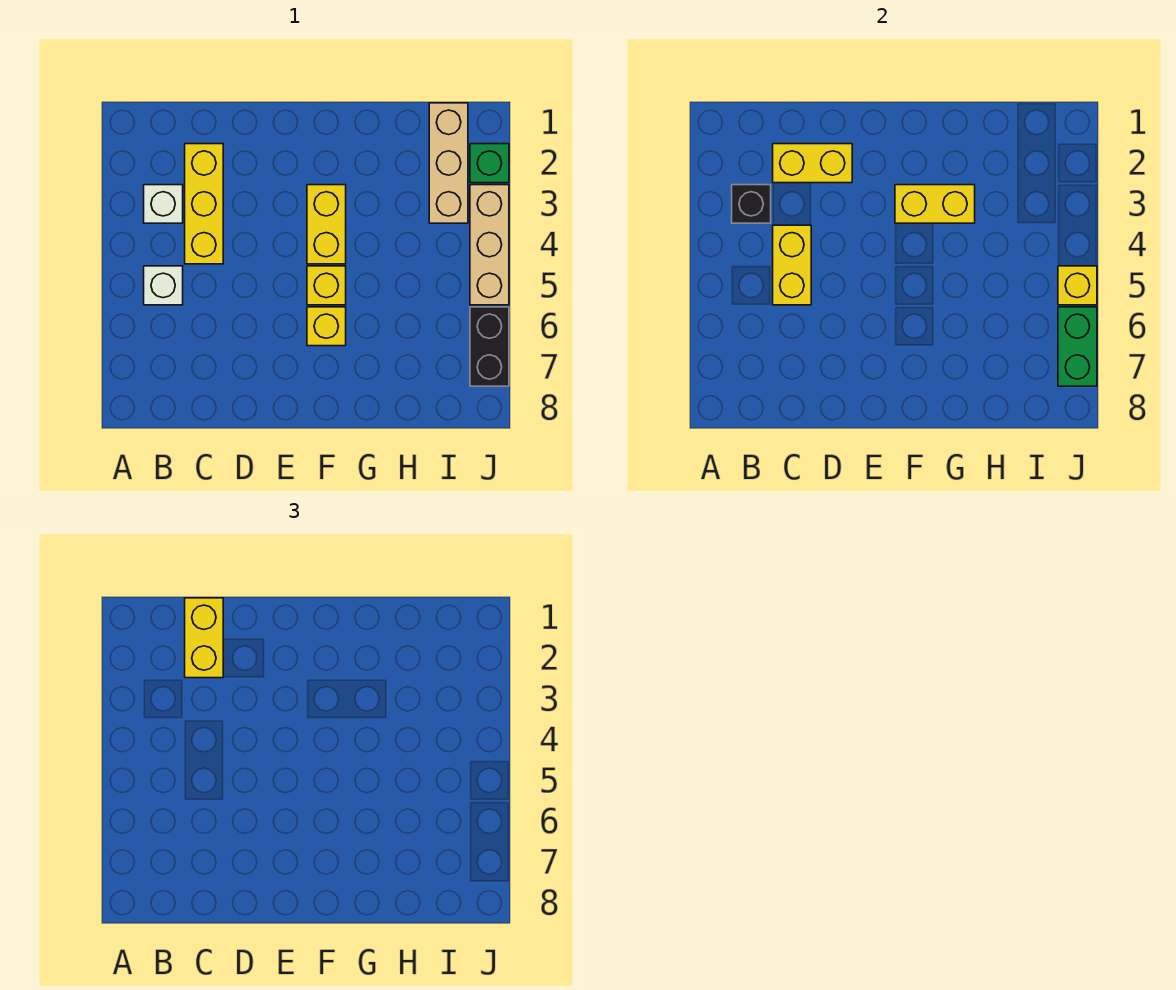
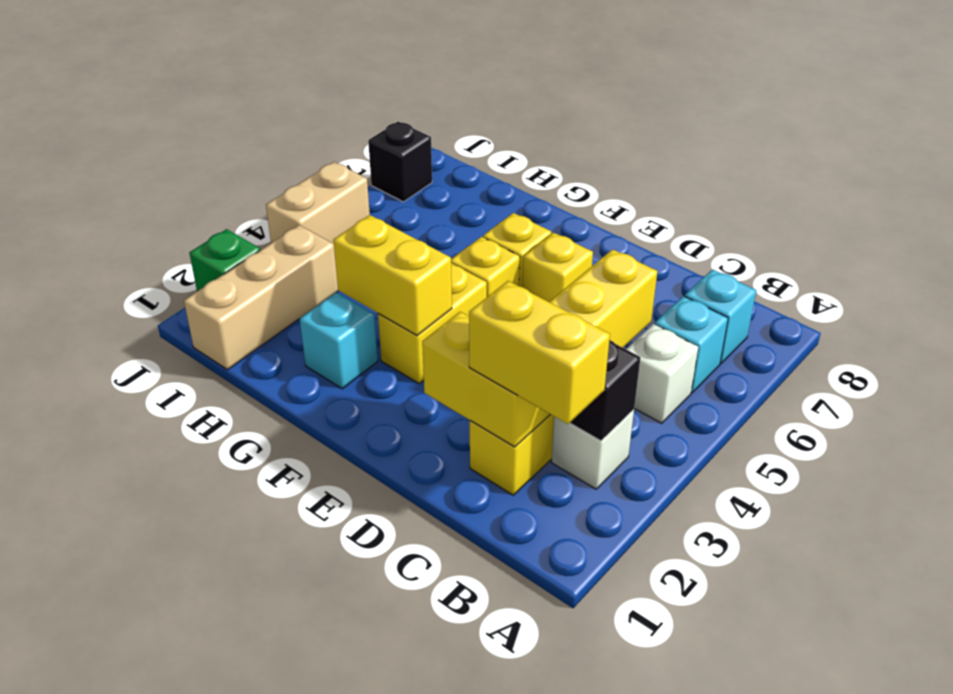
none -> cyan 1x1 brick [655,296,728,393]
none -> cyan 1x1 brick [685,270,756,364]
yellow 1x2 brick [185,598,223,678] -> yellow 1x2 brick turned to [469,281,610,424]
none -> cyan 1x1 brick [300,292,378,389]
tan 1x3 brick [470,185,509,305] -> tan 1x2 brick [266,162,370,244]
yellow 1x1 brick [1058,266,1097,305] -> yellow 1x1 brick moved to [522,233,593,302]
black 1x2 brick [470,307,509,386] -> black 1x1 brick [368,122,432,202]
green 1x2 brick [1058,307,1097,386] -> none

